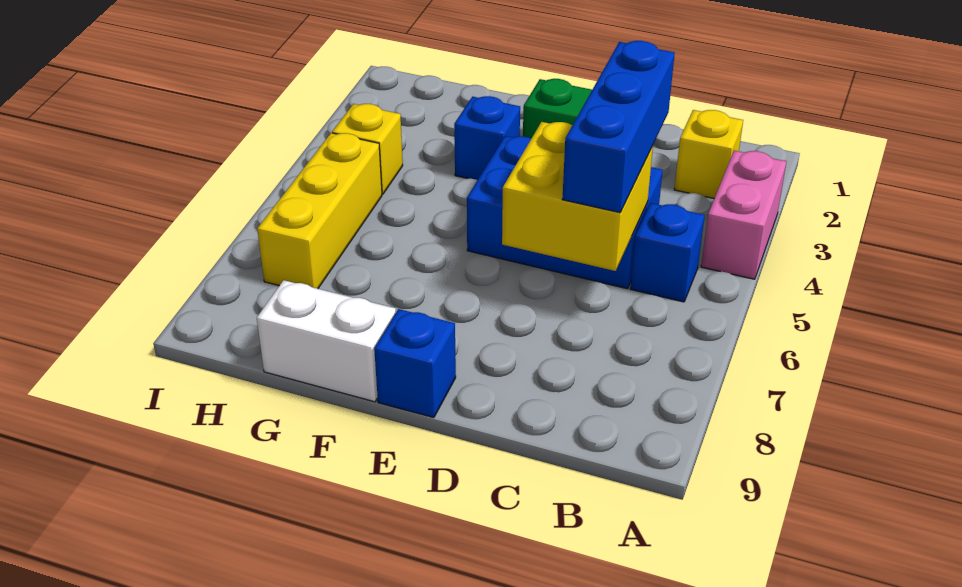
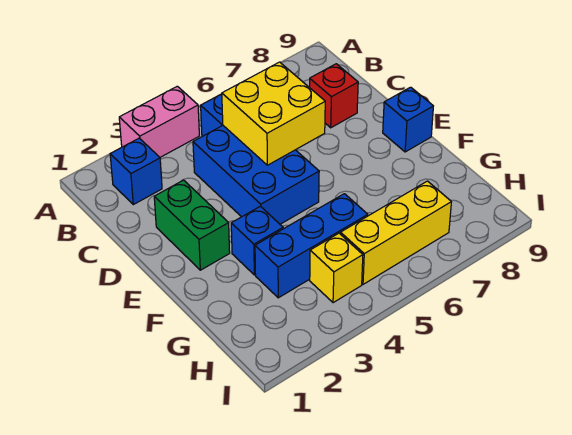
yellow 1x1 brick [674,110,743,198] -> blue 1x1 brick [110,138,162,205]
blue 1x3 brick [562,41,675,213] -> blue 1x3 brick moved to [255,194,368,298]
none -> red 1x1 brick [309,64,358,128]
white 1x2 brick [257,280,396,402] -> none

